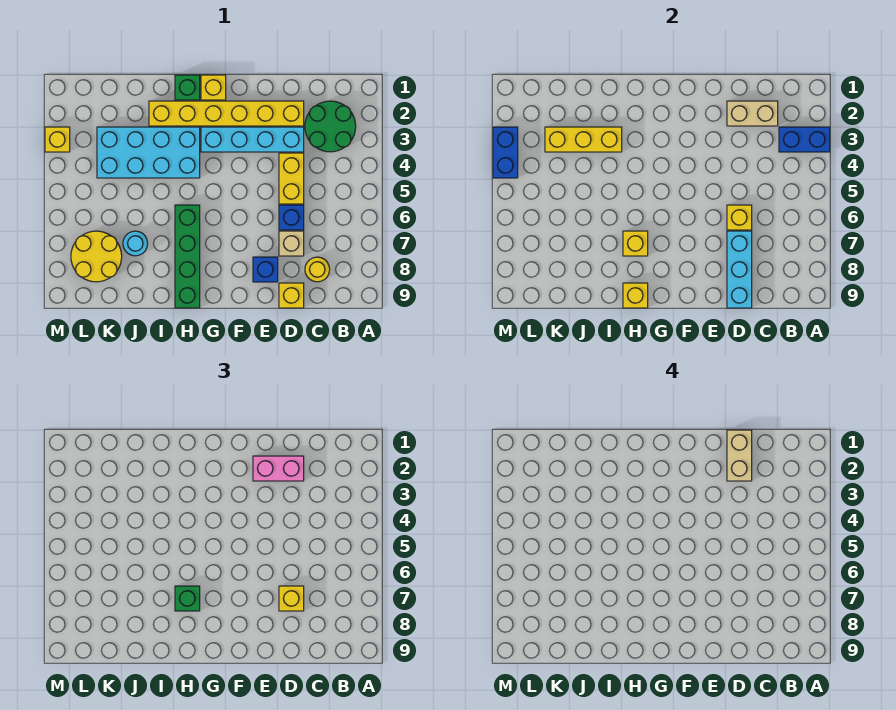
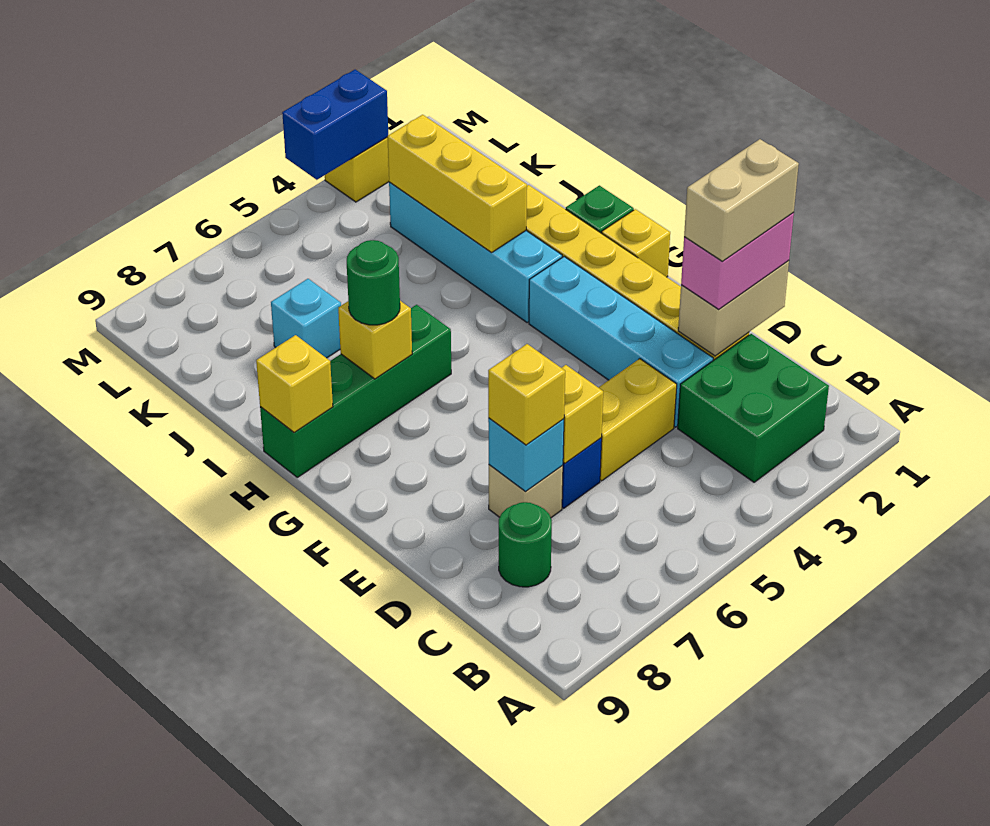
blue 1x2 brick [779,127,830,152] -> none
green 2x2 round brick [305,101,356,152] -> green 2x2 brick [678,334,829,482]
tan 1x2 brick [727,101,778,126] -> tan 1x2 brick turned to [678,261,789,356]
yellow 1x1 round brick [305,257,330,282] -> green 1x1 round brick [499,502,552,587]
pink 1x2 brick [253,456,304,481] -> pink 1x2 brick turned to [681,212,794,309]
cyan 1x3 brick [727,231,752,308] -> cyan 1x1 brick [488,418,564,491]
yellow 1x1 brick [279,283,304,308] -> none
blue 1x1 brick [253,257,278,282] -> none
cyan 2x4 brick [97,127,200,178] -> cyan 1x4 brick [389,182,562,323]
green 1x1 brick [175,586,200,611] -> green 1x1 round brick [347,240,400,325]
cyan 1x1 round brick [123,231,148,256] -> cyan 1x1 brick [271,279,341,358]
yellow 2x2 round brick [71,231,122,282] -> none

